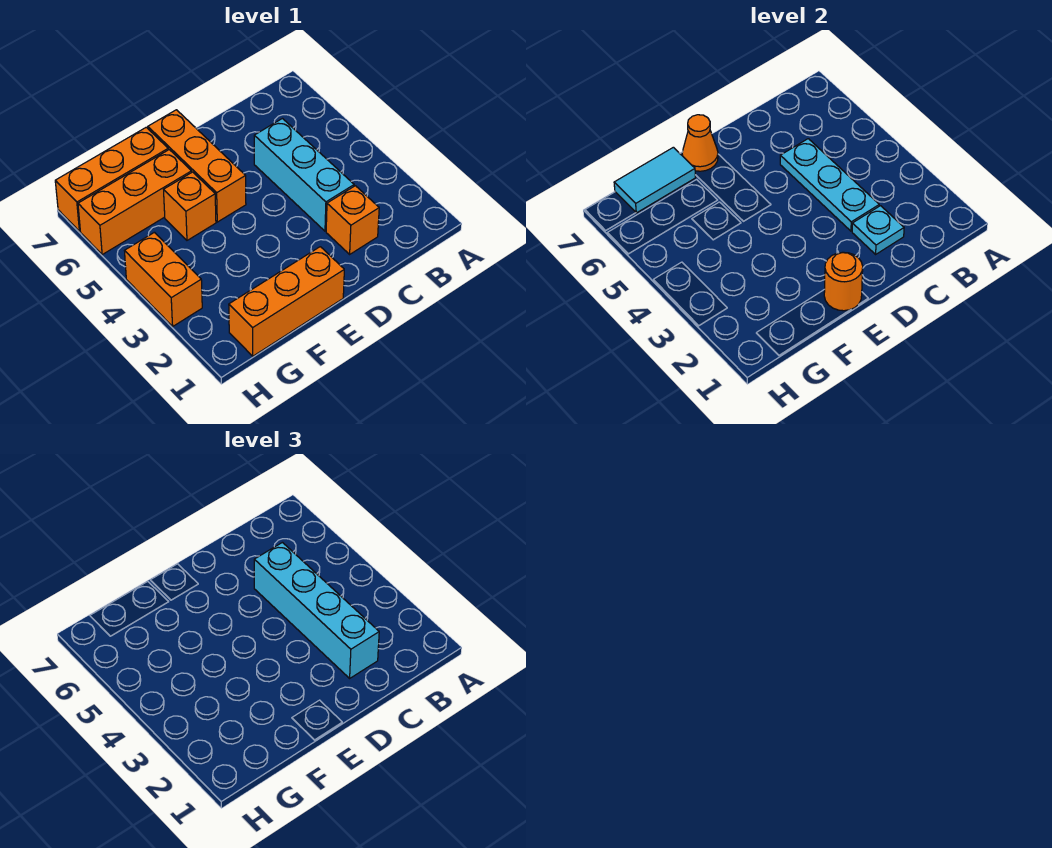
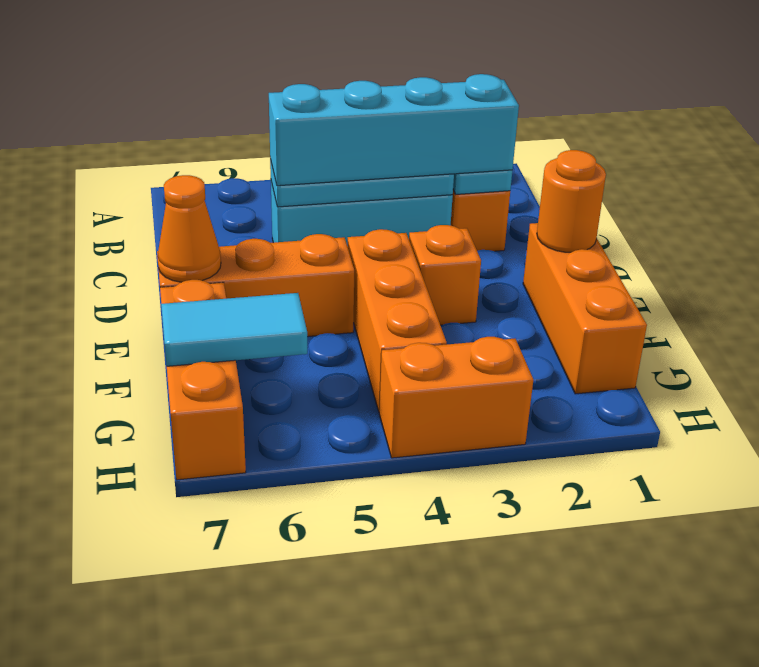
orange 1x1 brick [164,172,216,240] -> orange 1x1 brick moved to [409,225,481,325]
orange 1x3 brick [78,150,192,255] -> orange 1x3 brick moved to [348,229,447,412]
cyan 1x2 tile [614,147,695,213] -> cyan 1x2 tile turned to [161,293,307,366]

